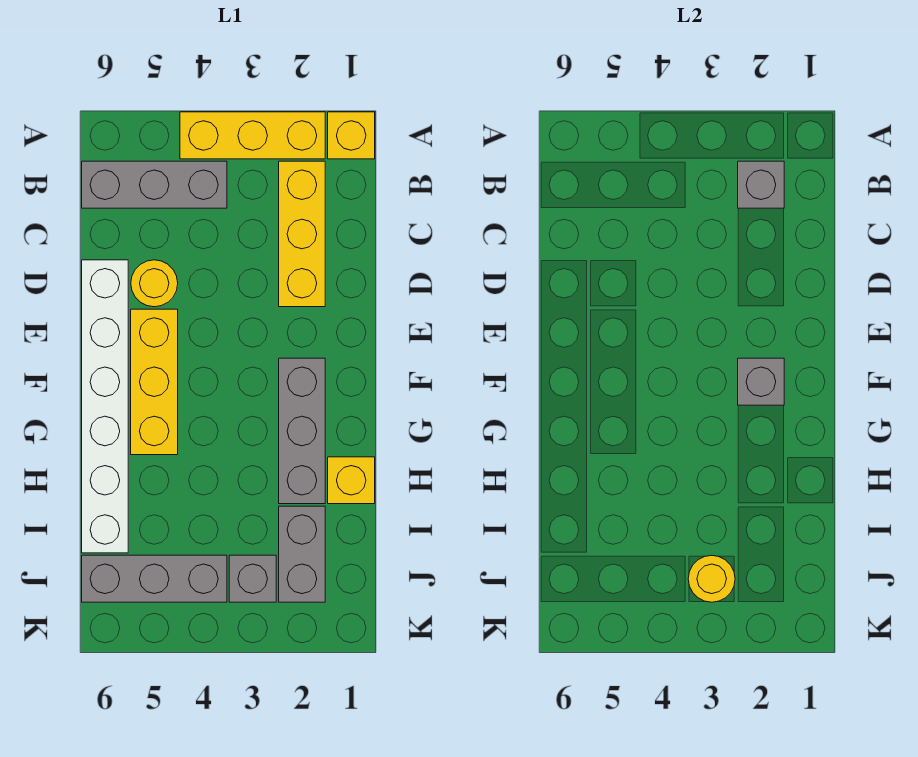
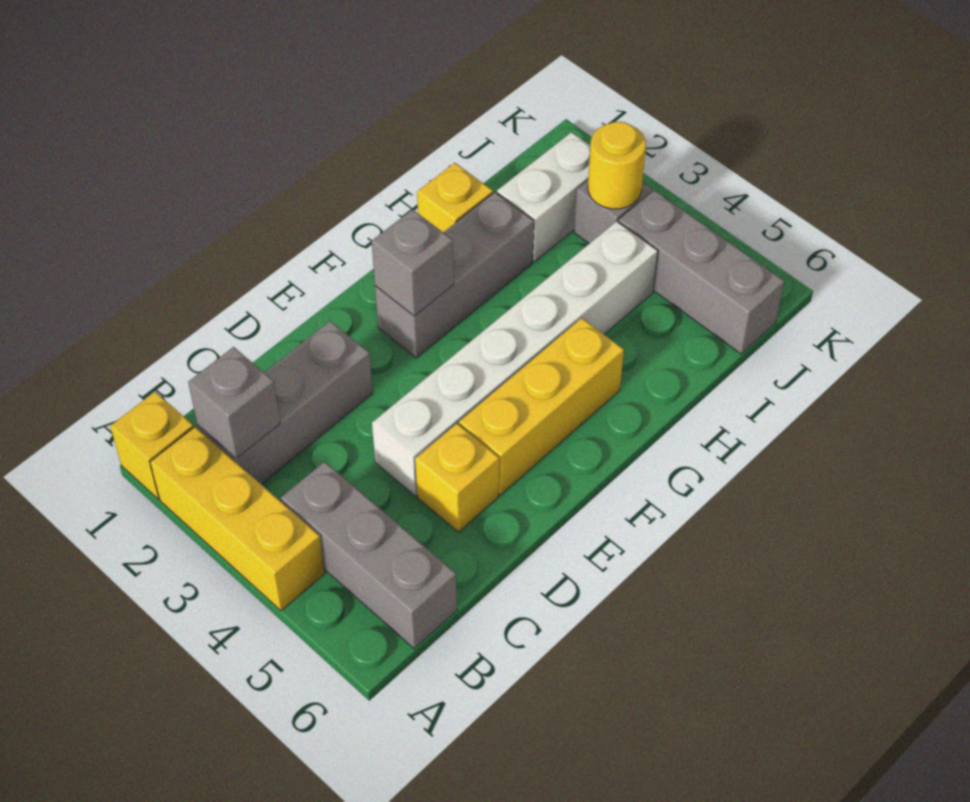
yellow 1x3 brick [279,161,325,307] -> grey 1x3 brick [198,321,373,484]
yellow 1x1 round brick [131,260,178,307] -> yellow 1x1 brick [415,424,499,532]
white 1x6 brick [82,260,128,553] -> white 1x6 brick moved to [372,221,658,496]
grey 1x2 brick [279,506,325,602] -> white 1x2 brick [497,132,591,262]

